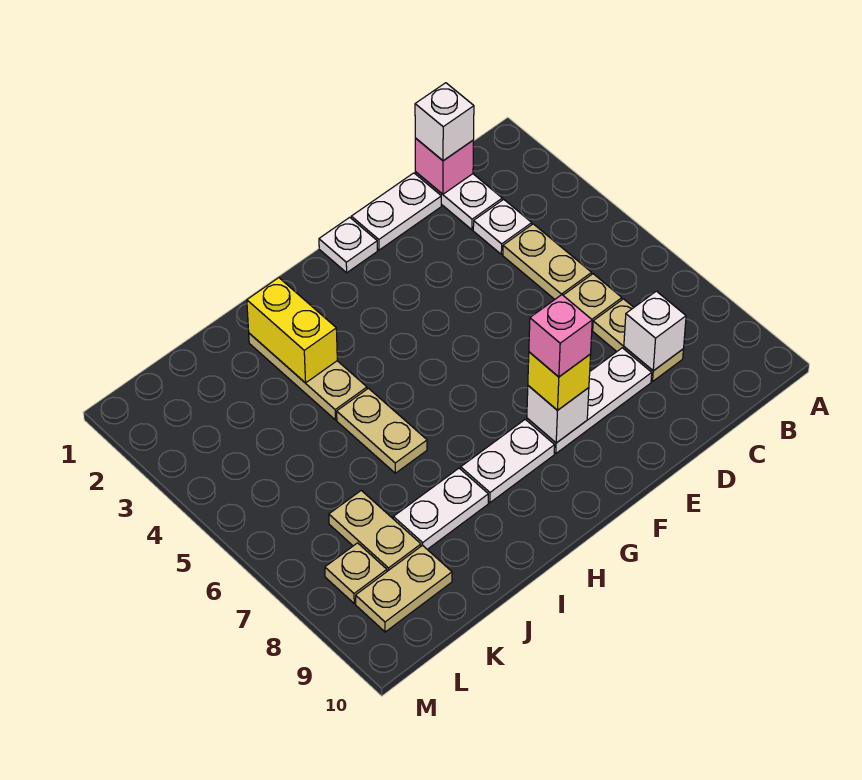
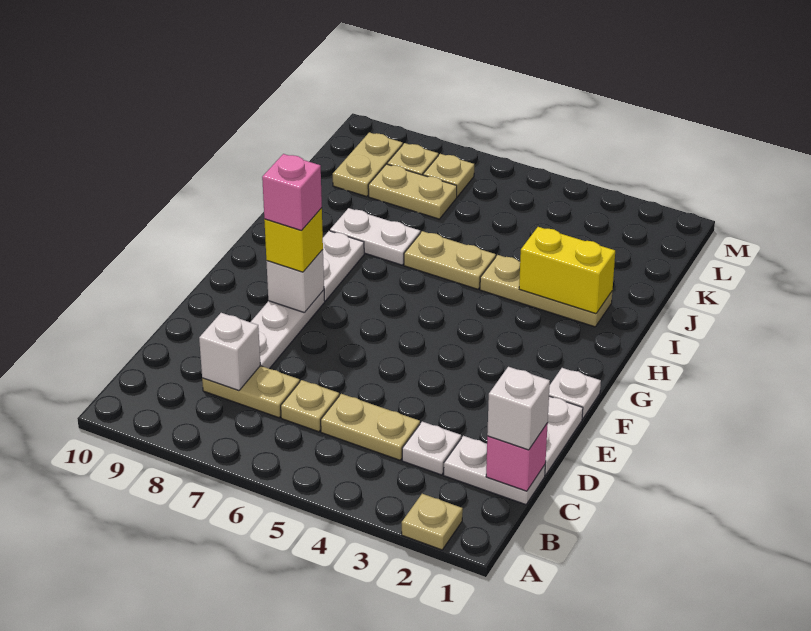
none -> tan 1x1 plate [402,494,463,550]
white 1x2 plate [393,468,488,549] -> white 1x2 plate turned to [330,208,420,265]
none -> tan 1x1 plate [423,154,474,197]

